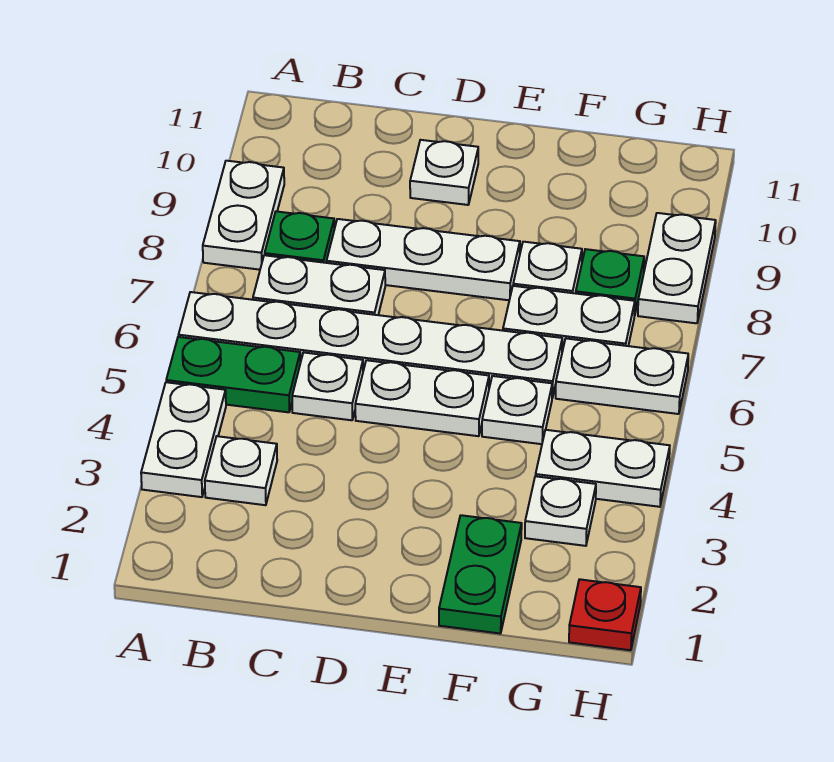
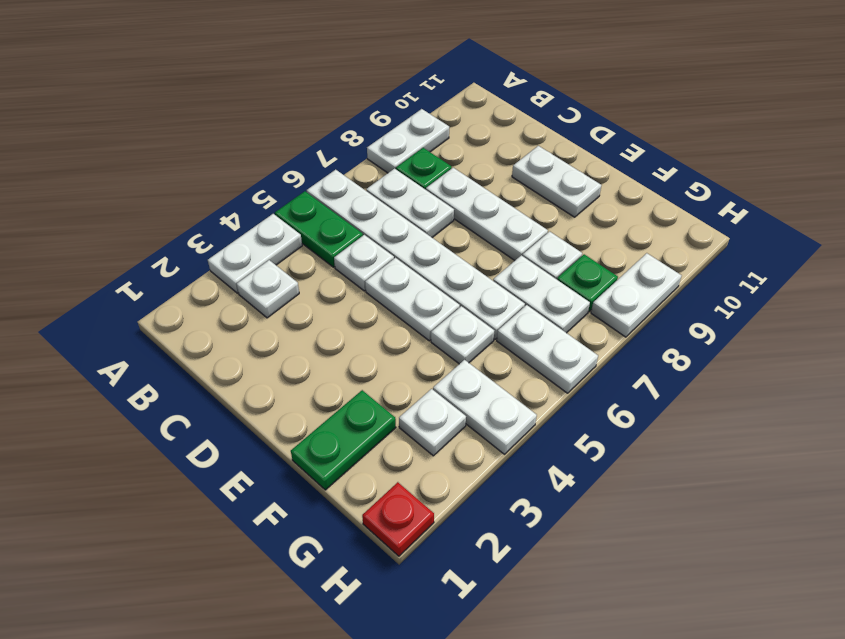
white 1x1 plate [410,140,478,205] -> white 1x2 plate [512,146,601,217]

